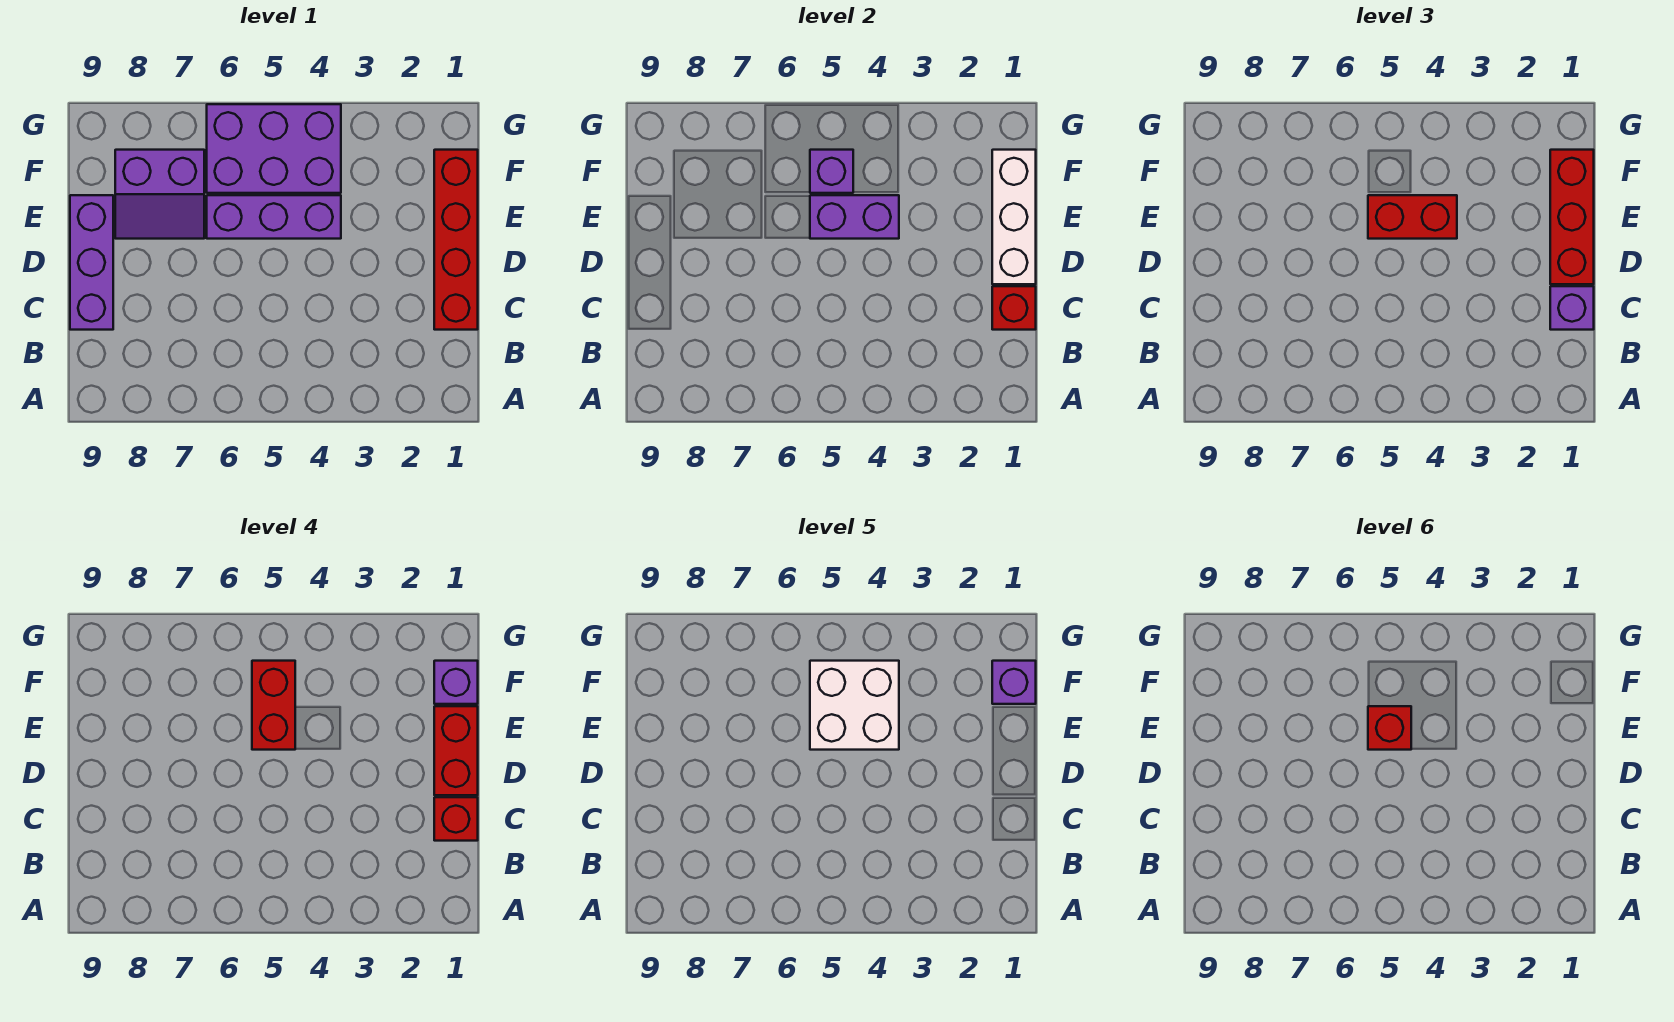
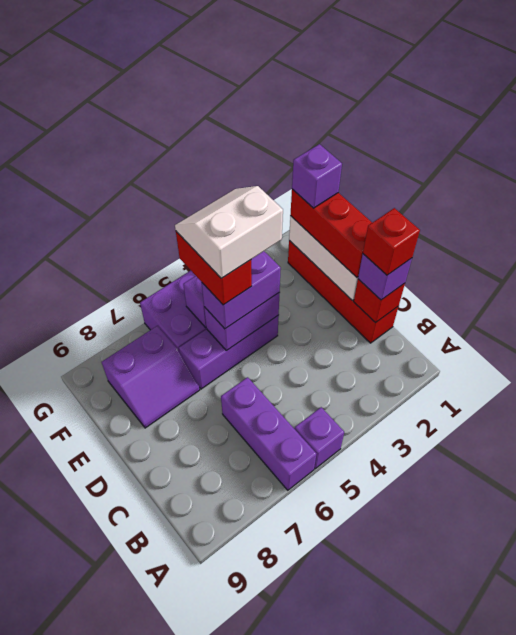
purple 1x3 brick [70,195,113,330] -> purple 1x3 brick moved to [221,377,316,490]
red 1x2 brick [434,706,478,795] -> none
red 1x2 brick [1368,195,1457,239] -> purple 1x2 brick [202,251,281,329]
white 2x2 brick [810,661,899,750] -> white 2x2 slope [175,186,283,278]
red 1x1 brick [1368,706,1411,750] -> none
purple 1x1 brick [992,661,1036,704] -> purple 1x1 brick moved to [295,407,344,469]

